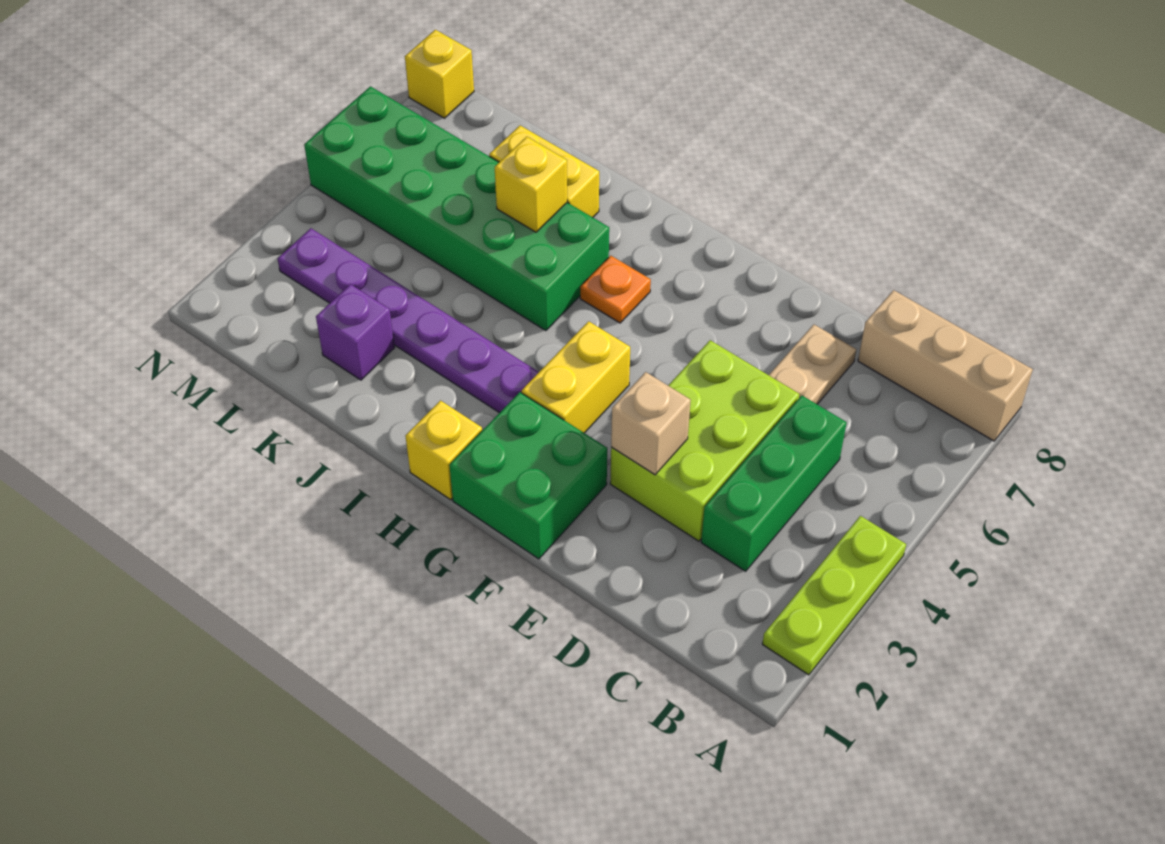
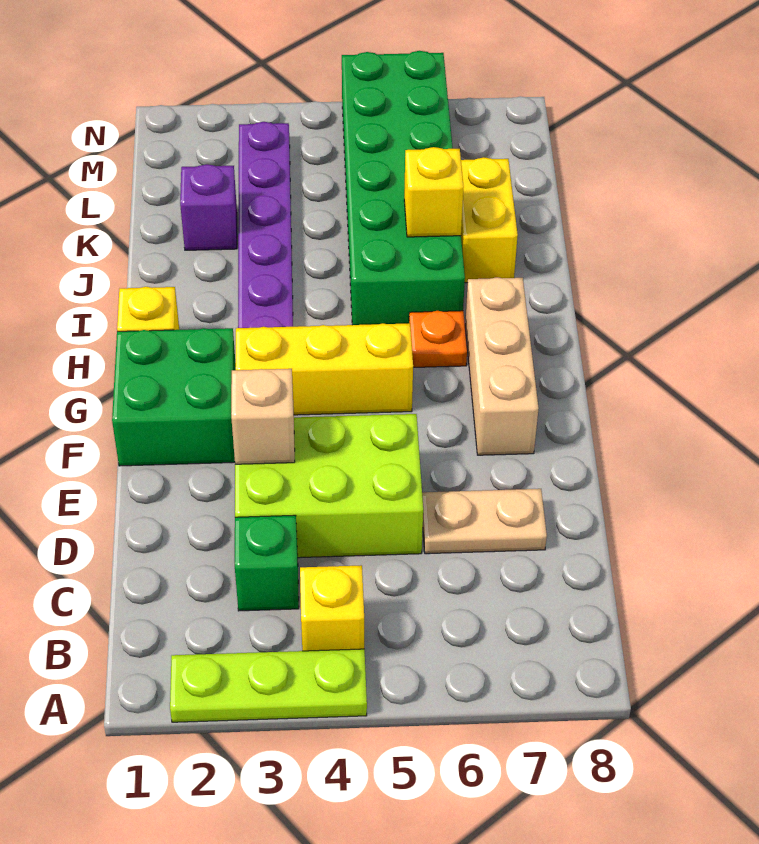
tan 1x3 brick [858,290,1033,441] -> tan 1x3 brick moved to [465,277,539,455]
green 1x3 brick [701,396,847,571] -> green 1x1 brick [235,515,299,611]
yellow 1x2 brick [522,321,630,433] -> yellow 1x3 brick [236,323,413,415]
yellow 1x1 brick [405,30,474,118] -> yellow 1x1 brick moved to [300,565,364,651]

